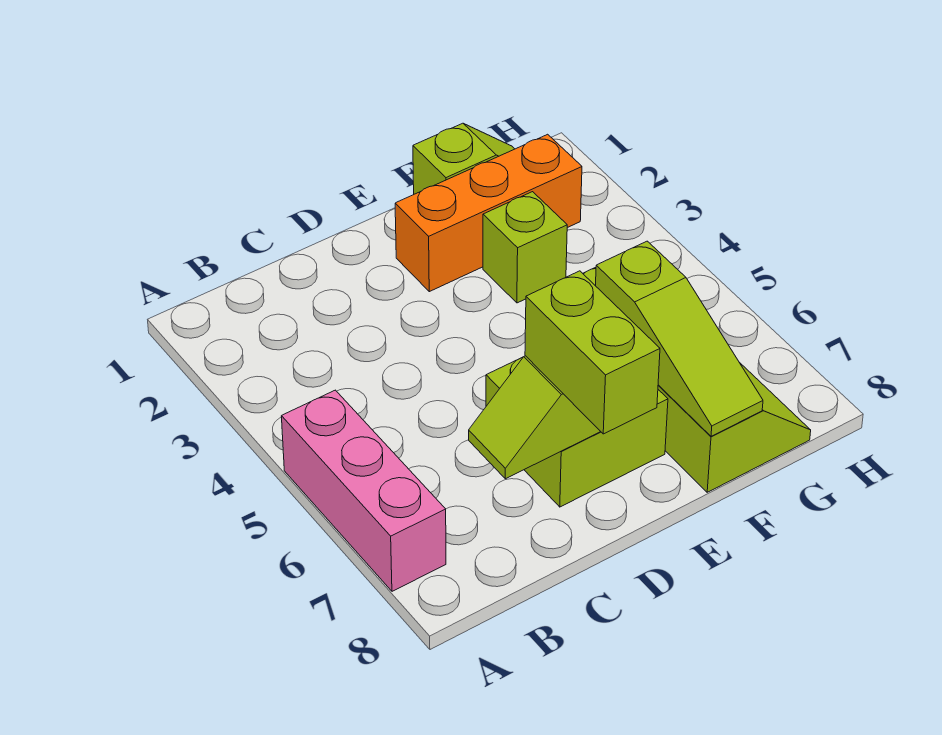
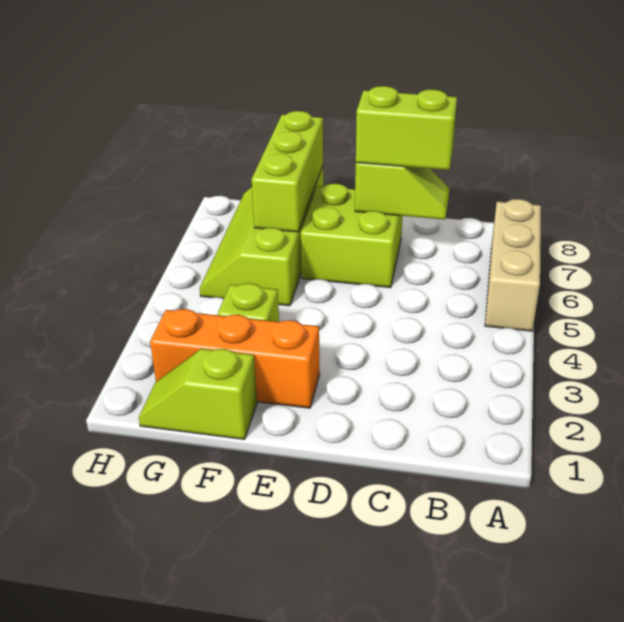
pink 1x3 brick [281,390,446,591] -> tan 1x3 brick [485,199,541,331]
lime 1x2 brick [525,271,660,434] -> lime 1x2 brick turned to [356,86,457,170]
lime 1x3 slope [596,241,763,436] -> lime 1x3 brick [252,111,323,232]

